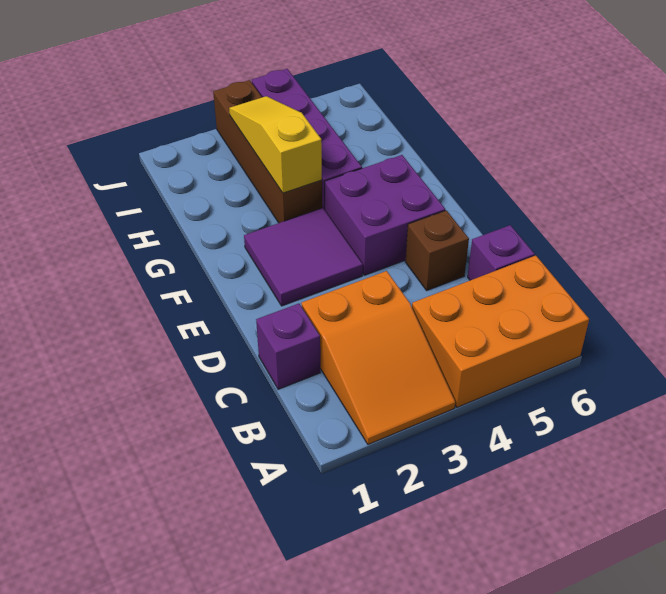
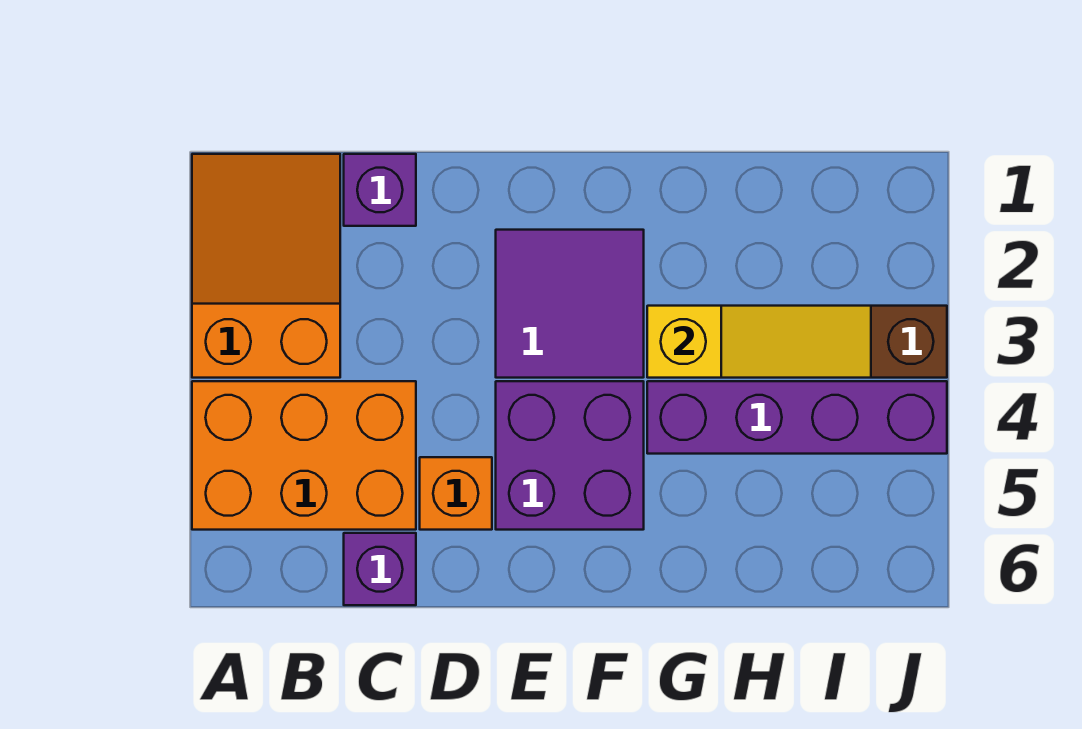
orange 2x3 slope [301,271,455,444] -> orange 2x3 slope turned to [192,154,340,378]
orange 2x3 brick [412,256,589,407] -> orange 2x3 brick turned to [192,381,416,530]
brown 1x1 brick [405,210,469,290] -> orange 1x1 brick [420,457,492,530]

